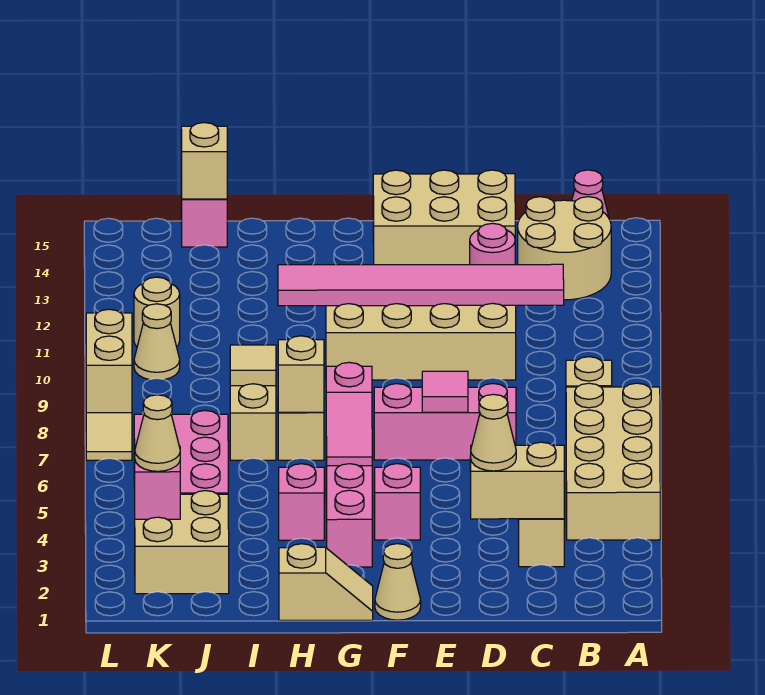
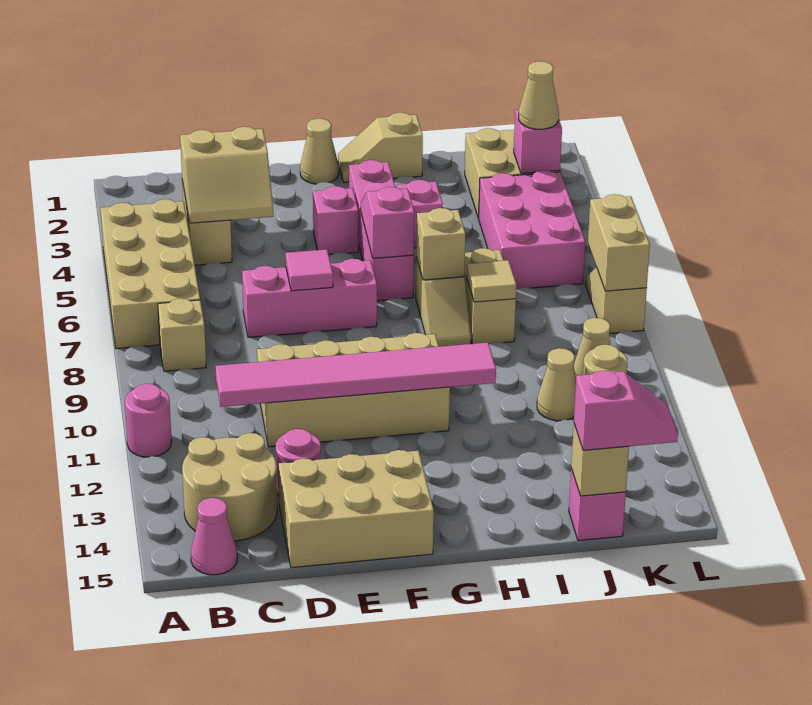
none -> pink 1x1 round brick [125,384,172,457]
tan 1x1 cone [471,394,516,471] -> tan 1x1 cone moved to [537,348,576,421]
none -> pink 1x2 slope [574,371,678,450]

